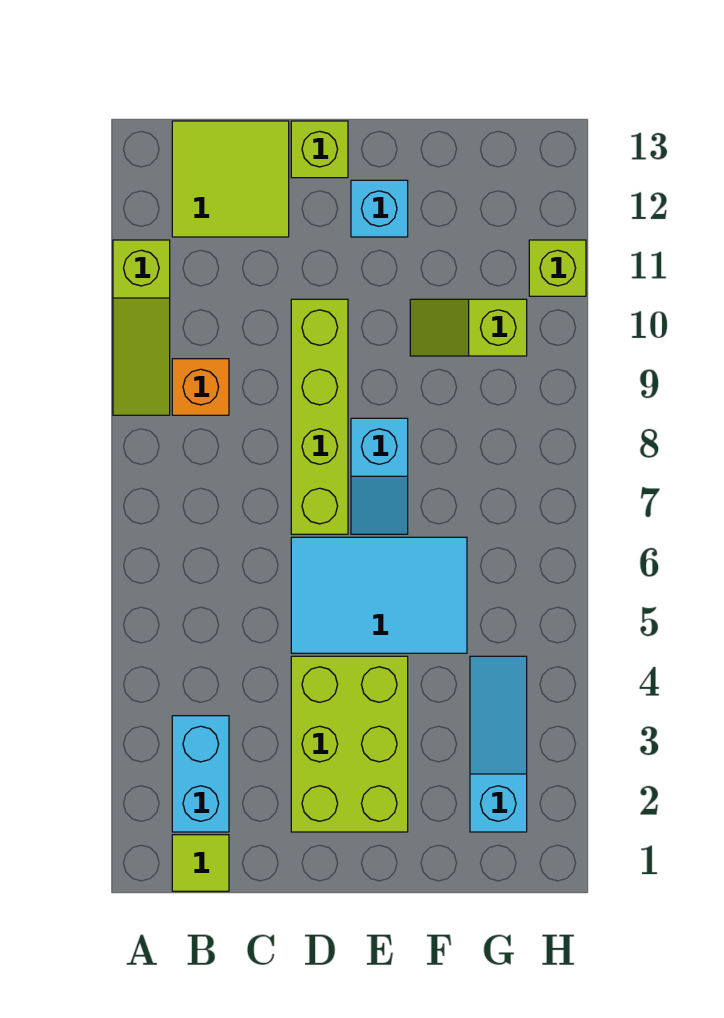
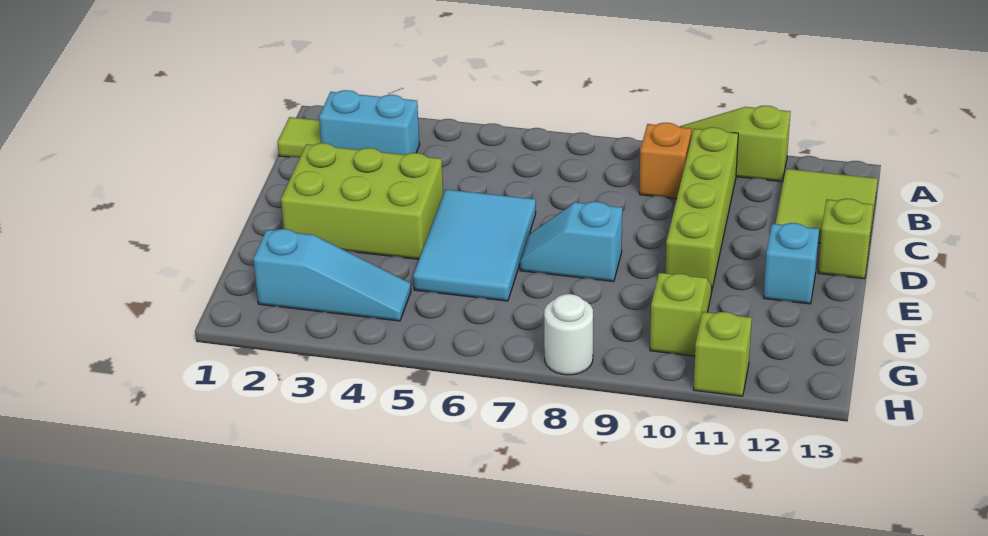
lime 1x4 brick [291,299,348,534] -> lime 1x4 brick turned to [665,127,738,292]
none -> white 1x1 round brick [544,294,593,375]

